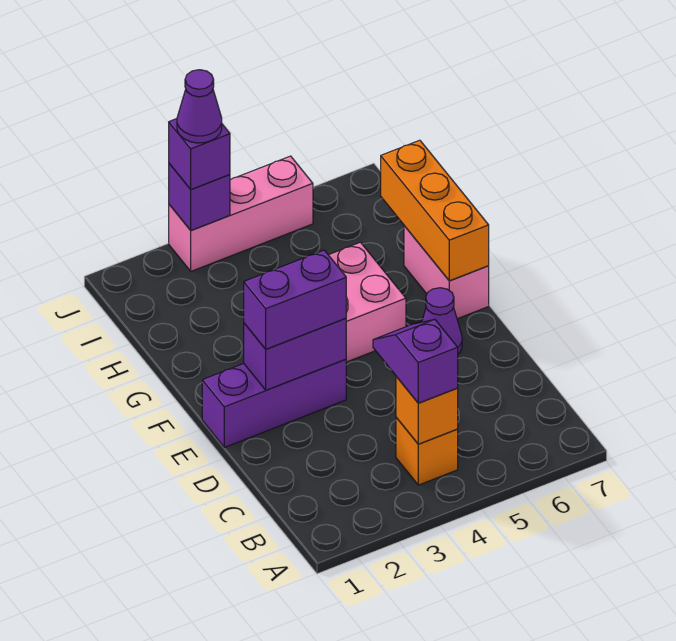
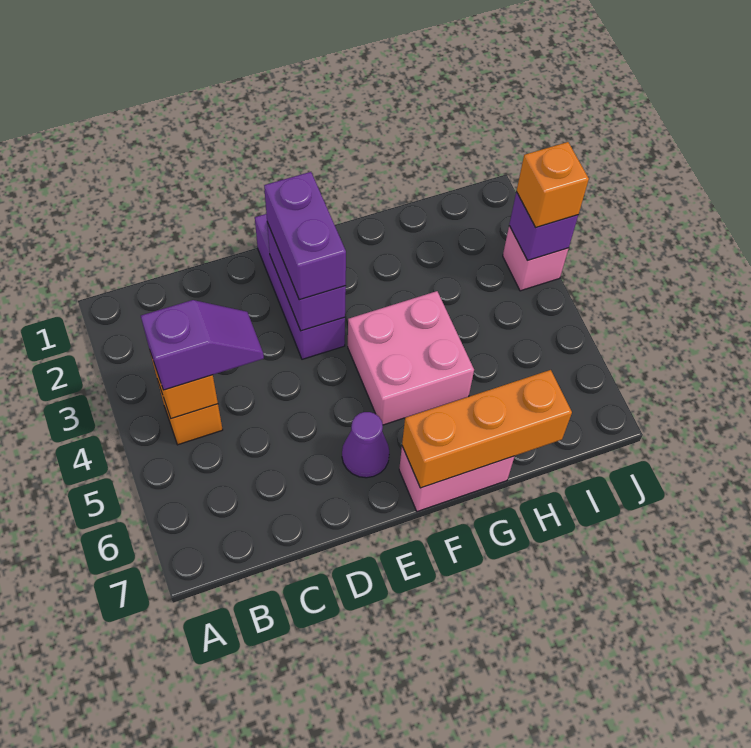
pink 1x3 brick [169,156,313,271] -> pink 1x1 brick [503,226,569,291]
purple 1x1 brick [169,119,230,190] -> orange 1x1 brick [516,142,589,227]
purple 1x1 cone [177,70,222,143] -> none

